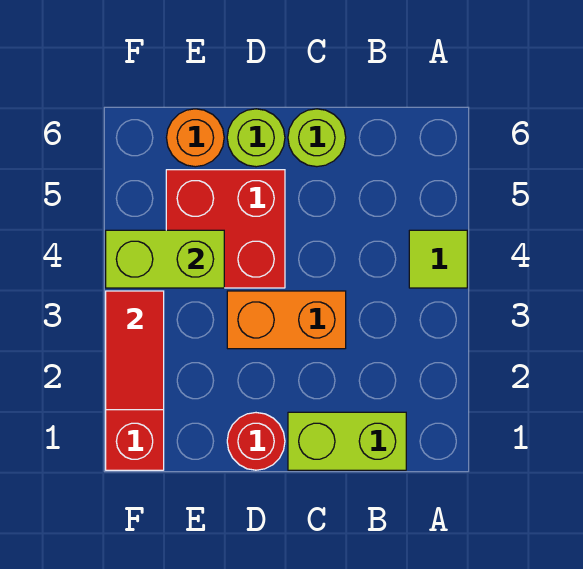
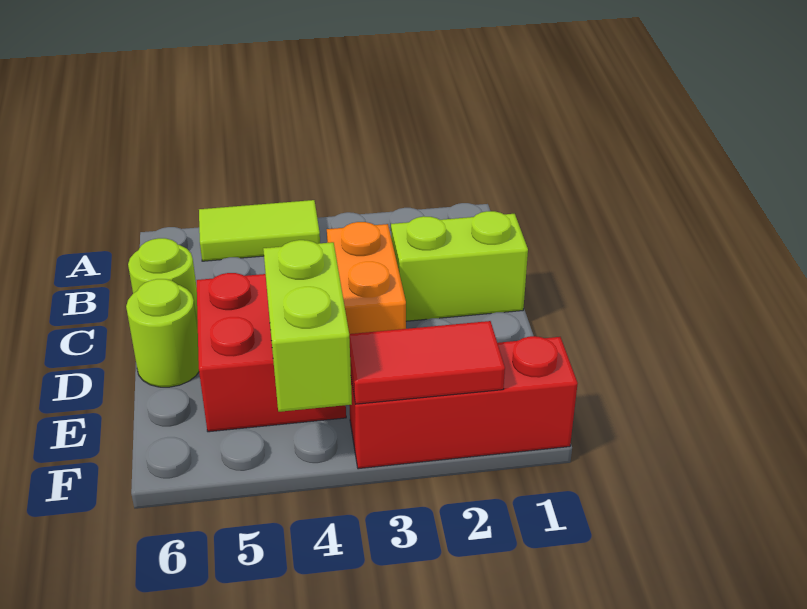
lime 1x1 tile [409,230,467,288] -> lime 1x2 tile [199,200,320,261]
lime 1x2 brick [288,412,406,470] -> lime 1x2 brick turned to [391,211,528,321]
red 1x1 round brick [227,413,285,470] -> none
orange 1x1 round brick [166,109,224,167] -> none

